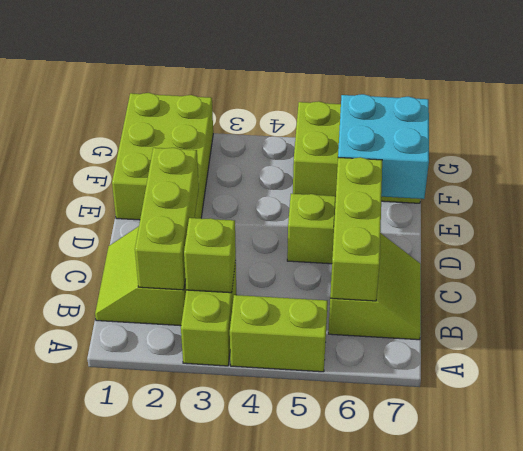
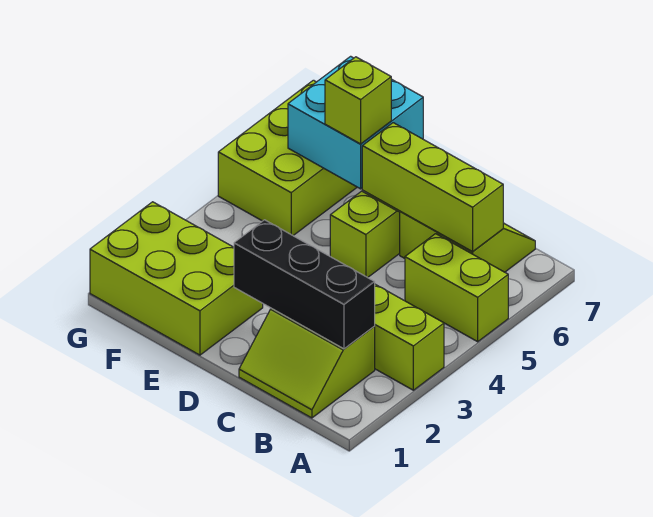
lime 1x2 brick [230,295,328,372] -> lime 1x2 brick turned to [405,234,508,342]
lime 1x3 brick [135,148,199,290] -> black 1x3 brick [234,220,375,349]
lime 1x1 brick [184,218,236,293] -> lime 1x1 brick moved to [325,57,391,144]

